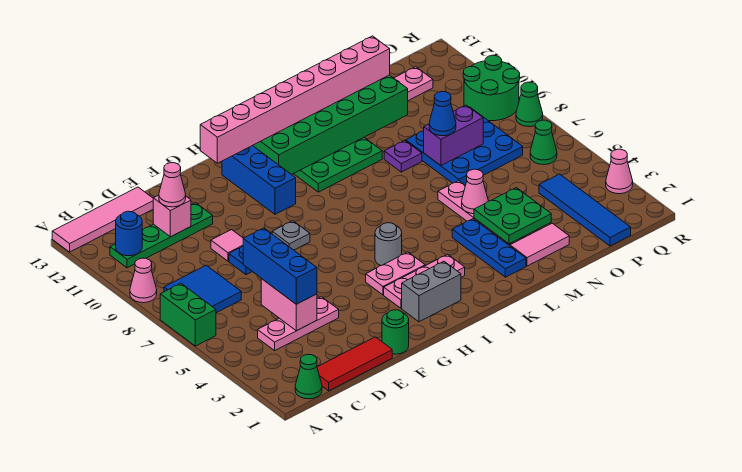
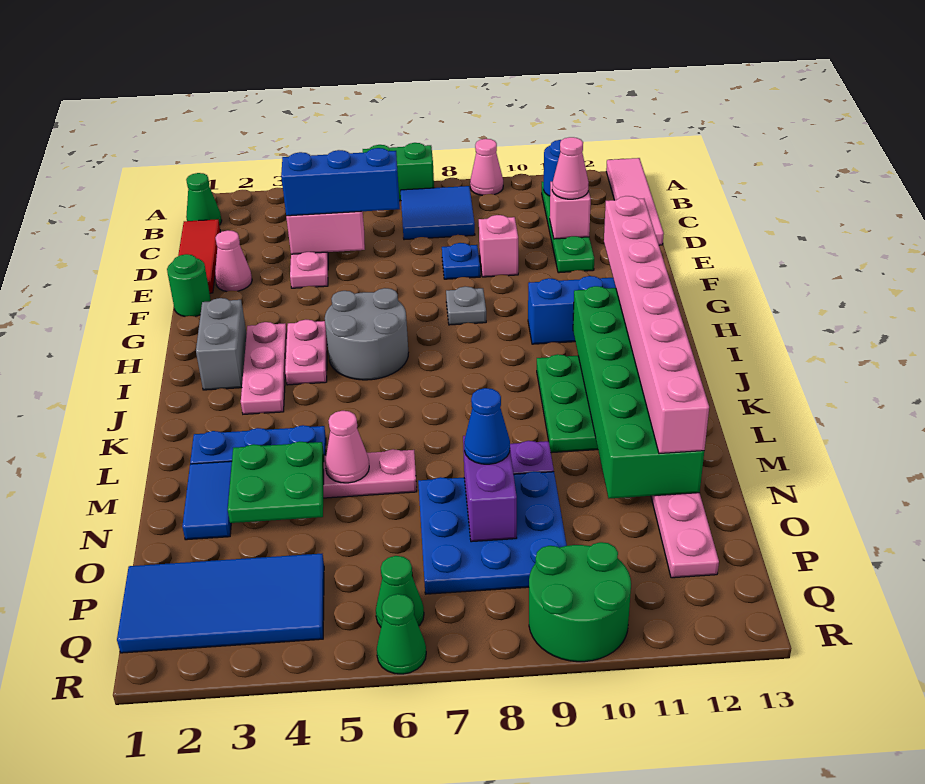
pink 1x1 tile [211,230,243,261] -> pink 1x1 brick [479,215,518,277]
grey 1x1 round brick [375,223,402,266] -> grey 2x2 round brick [325,288,408,380]
pink 1x2 tile [510,223,569,266] -> blue 1x2 tile [182,461,232,540]
blue 1x4 tile [539,174,631,246] -> blue 2x4 tile [117,554,324,653]
pink 1x1 cone [606,149,633,194] -> pink 1x1 cone moved to [215,230,252,292]
green 1x1 cone [516,82,543,127] -> green 1x1 cone moved to [377,594,426,674]

